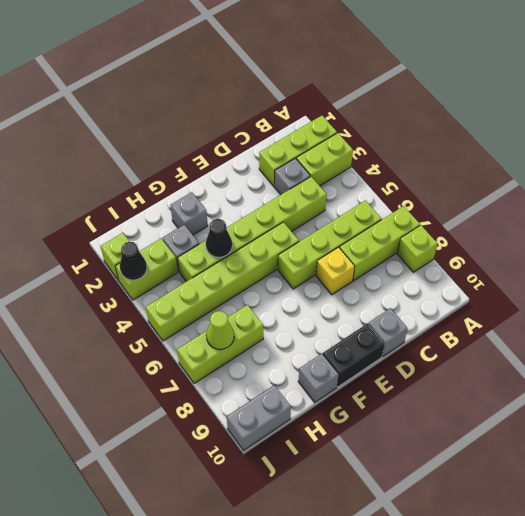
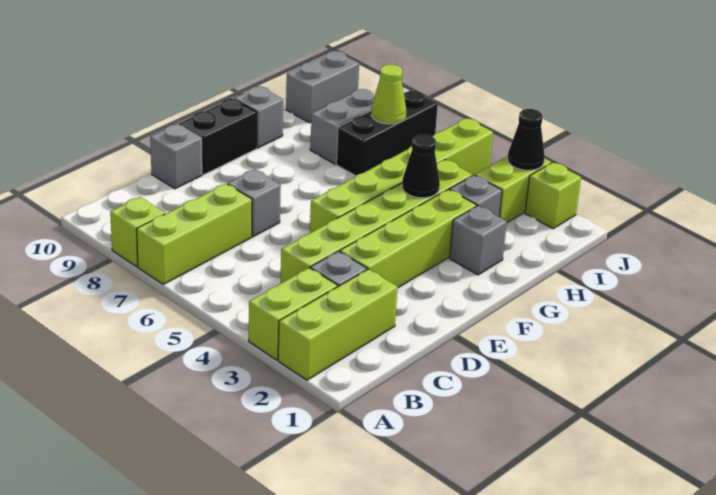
lime 1x4 brick [278,201,381,289] -> lime 1x4 brick moved to [340,189,476,288]
yellow 1x1 brick [316,247,355,295] -> grey 1x1 brick [228,169,281,237]
lime 1x3 brick [177,305,263,384] -> black 1x3 brick [336,91,438,176]
none -> grey 1x2 brick [310,89,375,164]

